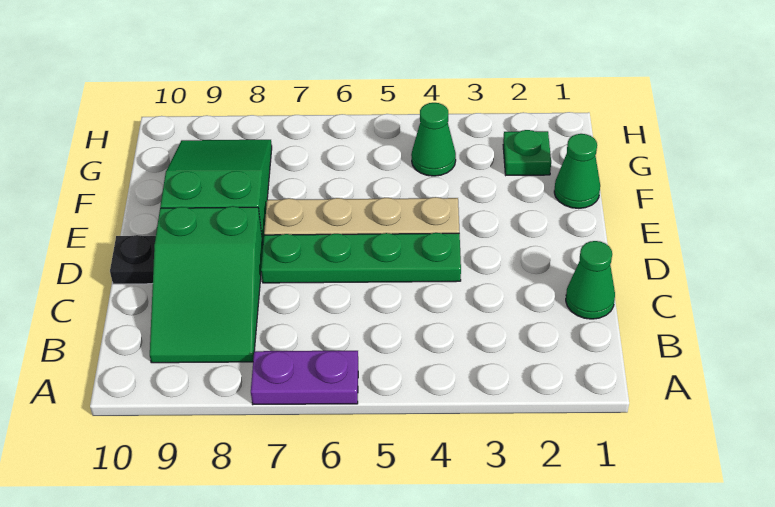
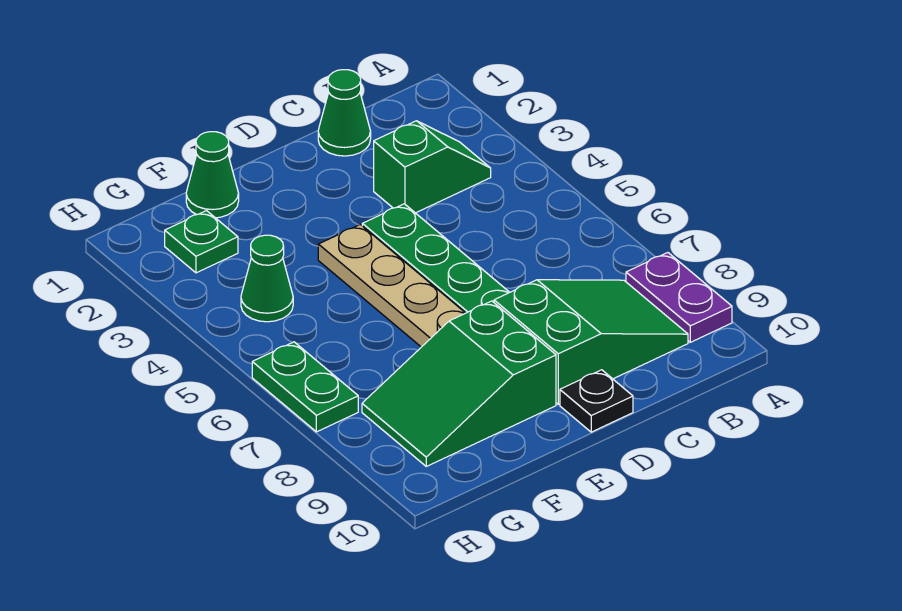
purple 1x2 plate [251,351,358,404] -> purple 1x2 plate moved to [626,253,732,342]
none -> green 1x2 slope [374,121,491,213]
none -> green 1x2 plate [252,342,358,432]

